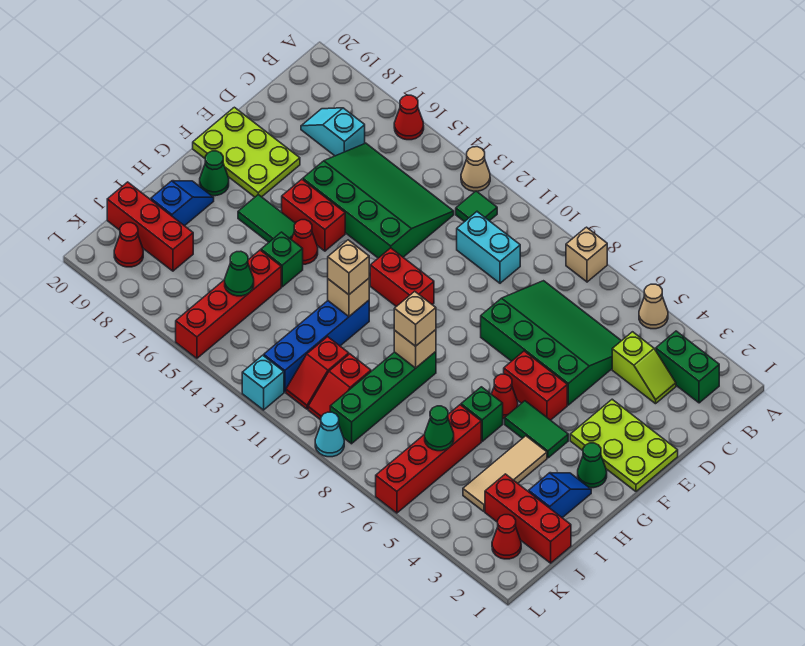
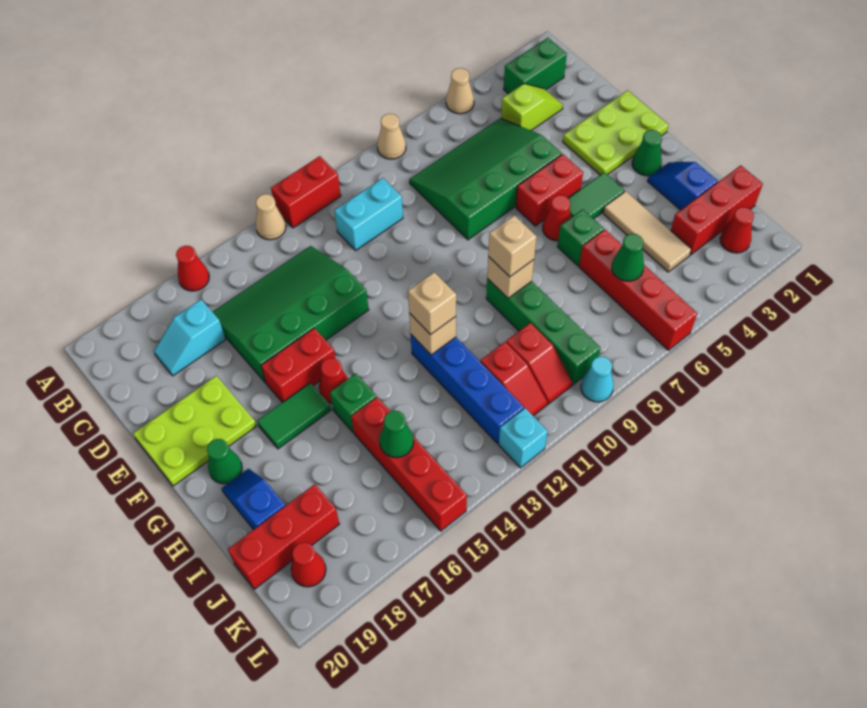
tan 1x1 brick [566,227,607,282] -> tan 1x1 cone [377,114,406,159]
green 1x1 tile [456,191,497,222] -> none
red 1x2 brick [370,248,434,307] -> red 1x2 brick moved to [271,156,341,228]

